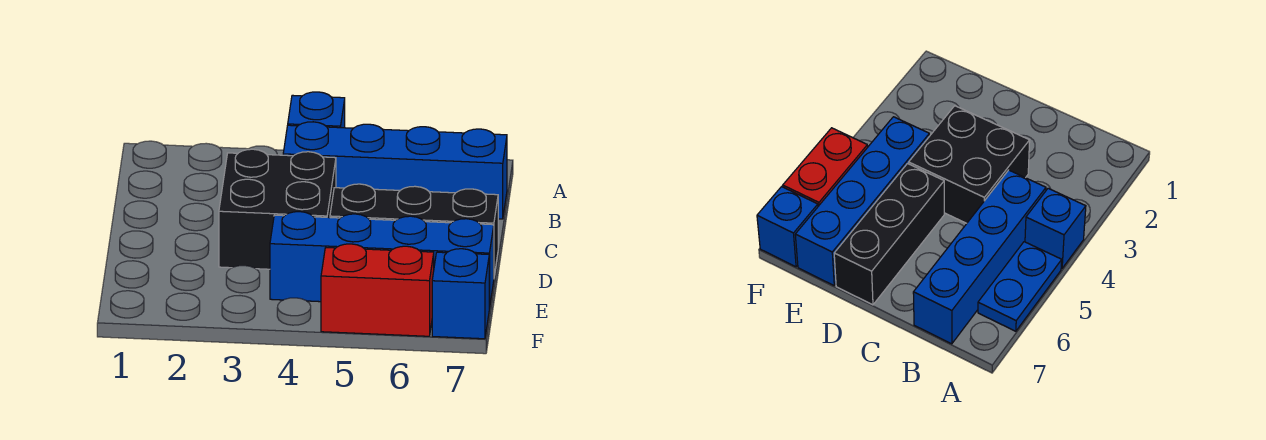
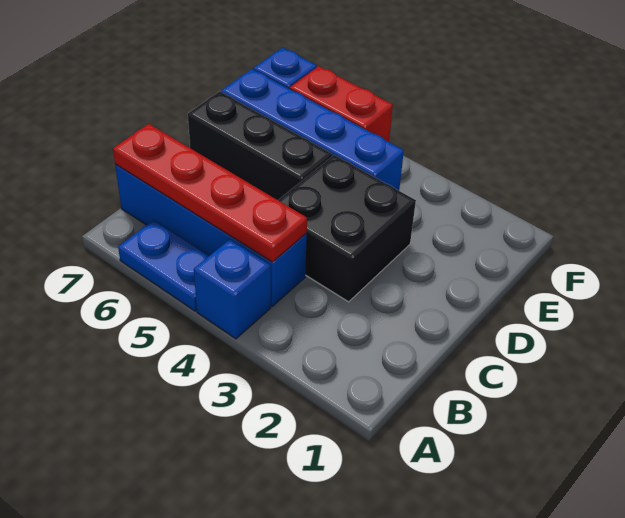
none -> red 1x4 plate [113,124,307,262]

